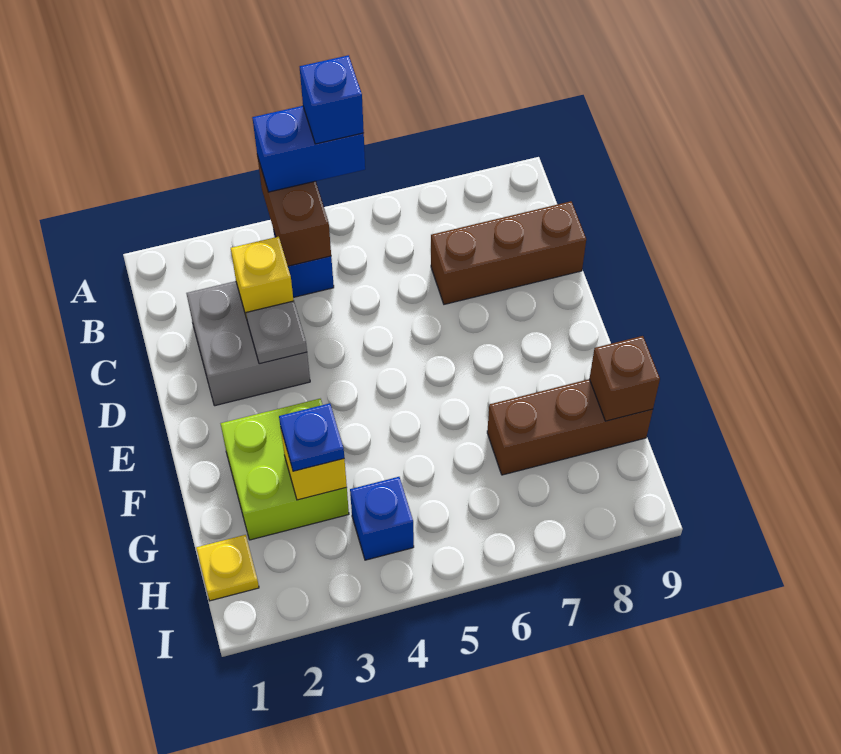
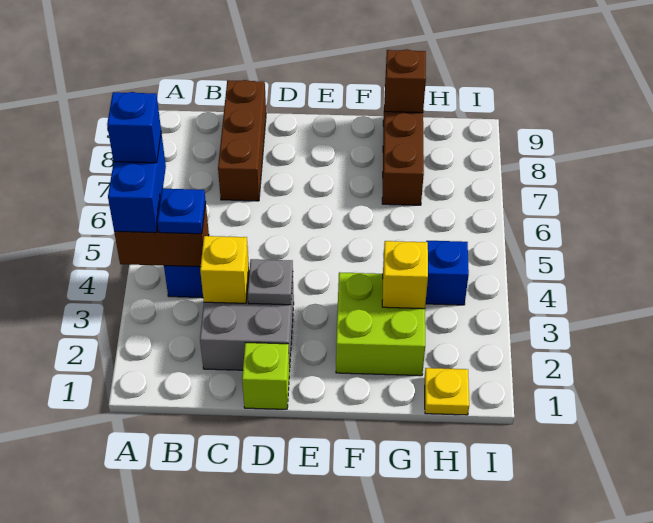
none -> lime 1x1 brick [242,343,289,409]
blue 1x1 plate [279,403,344,471] -> blue 1x1 plate moved to [158,189,206,234]

